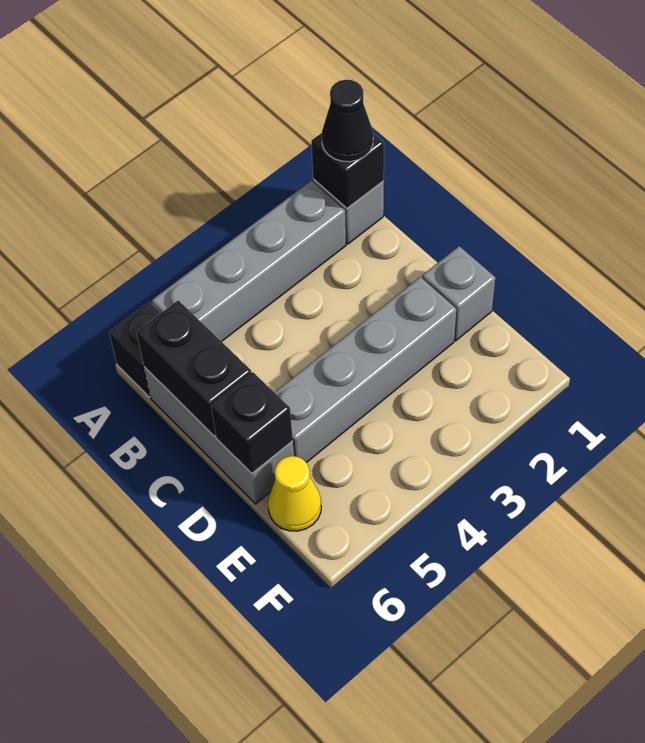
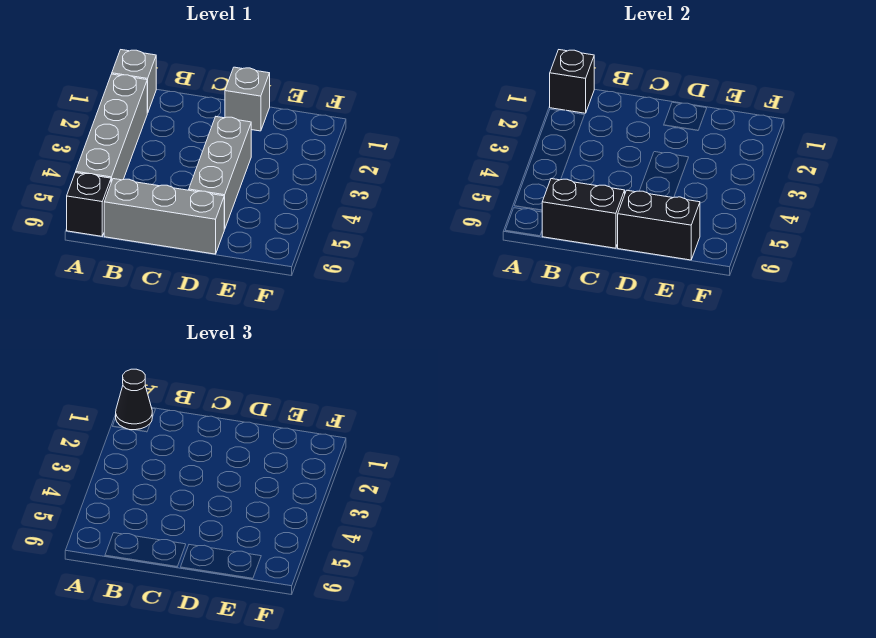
grey 1x4 brick [274,277,456,463] -> grey 1x3 brick [189,117,251,229]
black 1x1 brick [211,372,293,473] -> black 1x2 brick [618,190,700,260]
yellow 1x1 cone [268,456,321,531] -> none

